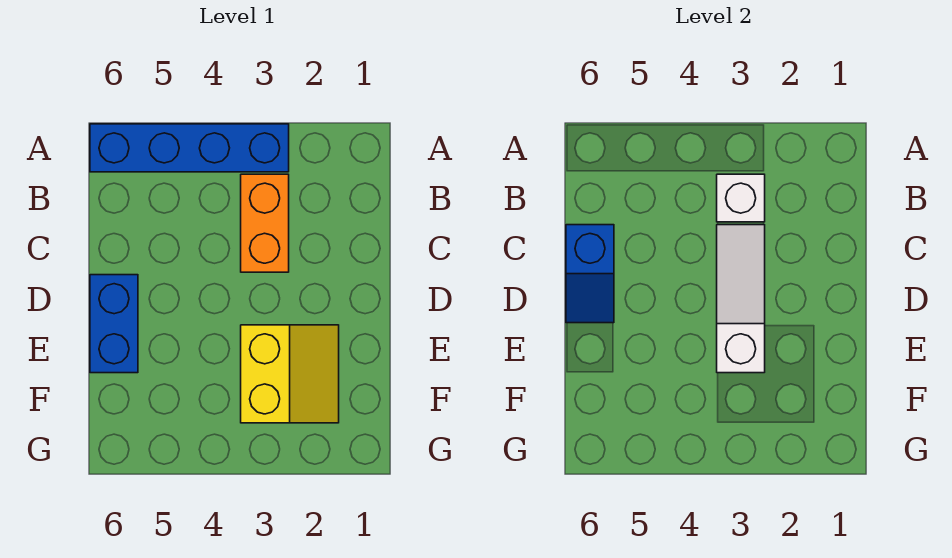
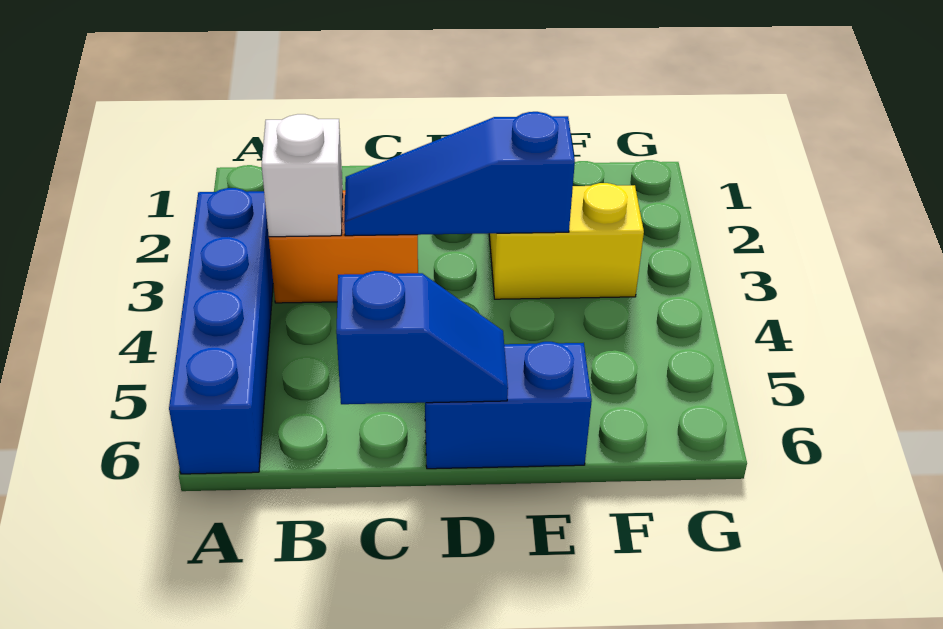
white 1x3 slope [717,225,765,373] -> blue 1x3 slope [344,112,575,236]

